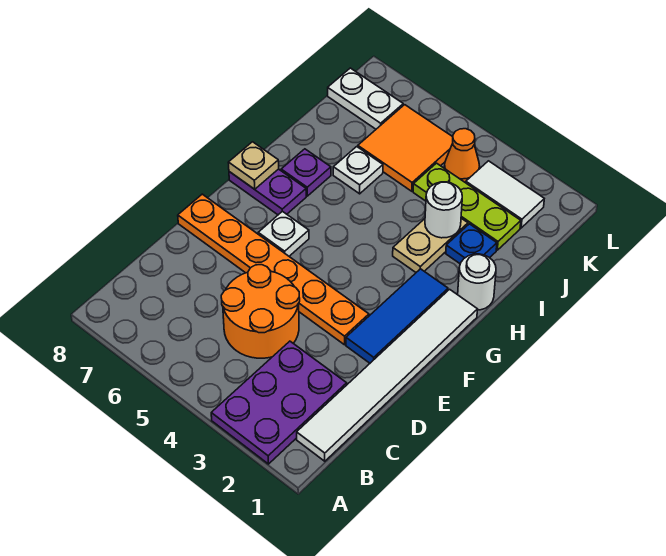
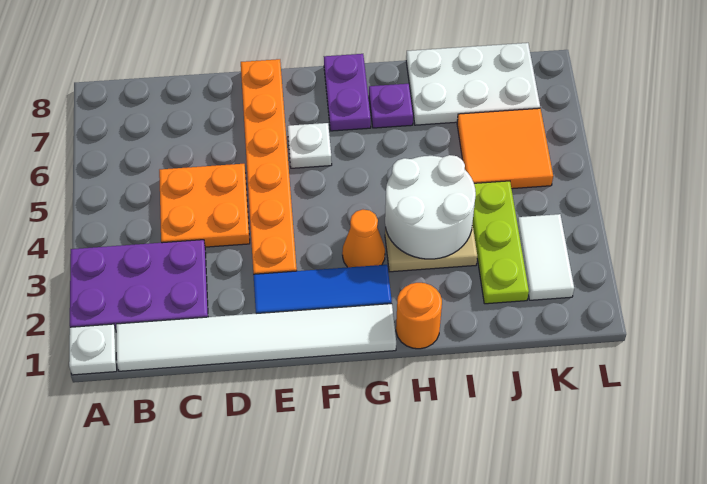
orange 2x2 round brick [221,265,300,358] -> orange 2x2 plate [159,164,250,247]
tan 1x1 plate [228,142,279,189] -> none
white 1x1 round brick [458,254,496,310] -> orange 1x1 round brick [396,283,442,349]
blue 1x1 plate [446,224,497,264] -> none
white 1x1 round brick [425,182,462,238] -> white 2x2 round brick [385,155,476,259]
white 1x1 plate [333,147,383,194] -> white 1x1 plate moved to [69,324,117,375]
orange 1x1 cone [444,129,480,183] -> orange 1x1 cone moved to [342,210,385,267]
white 1x2 plate [328,68,403,129] -> white 2x3 plate [406,43,540,125]

